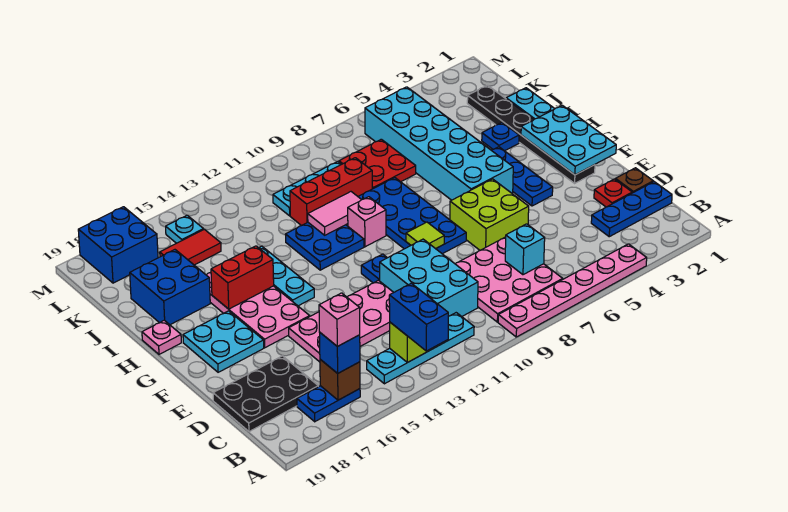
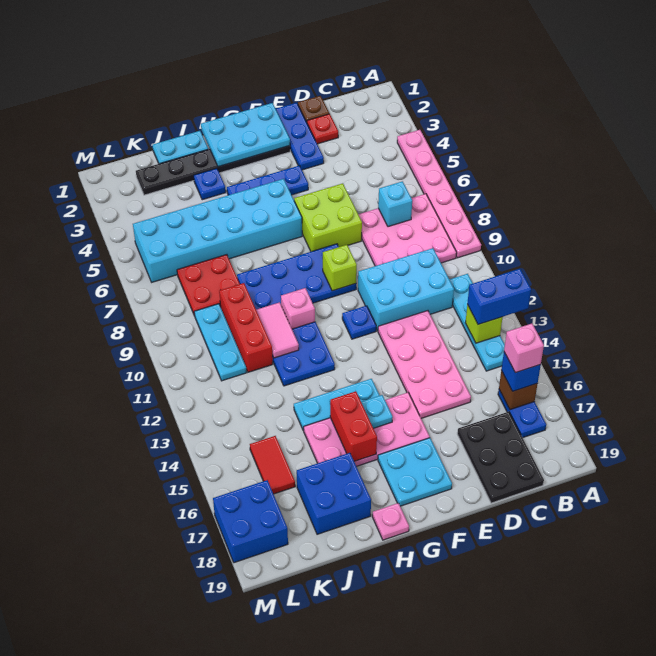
blue 1x3 plate [591,182,672,237] -> blue 1x3 plate moved to [276,103,324,170]
lime 1x1 tile [406,222,444,249] -> lime 1x1 brick [323,245,357,291]
cyan 1x1 plate [166,215,204,243] -> cyan 1x1 plate moved to [361,395,393,428]

